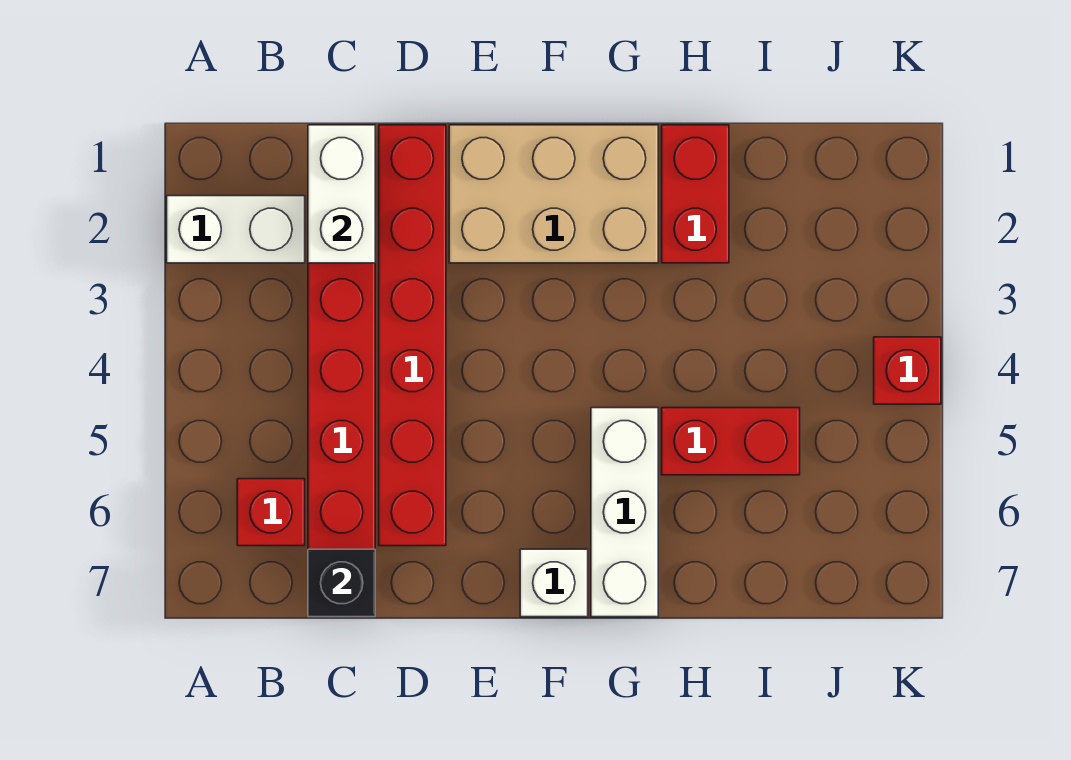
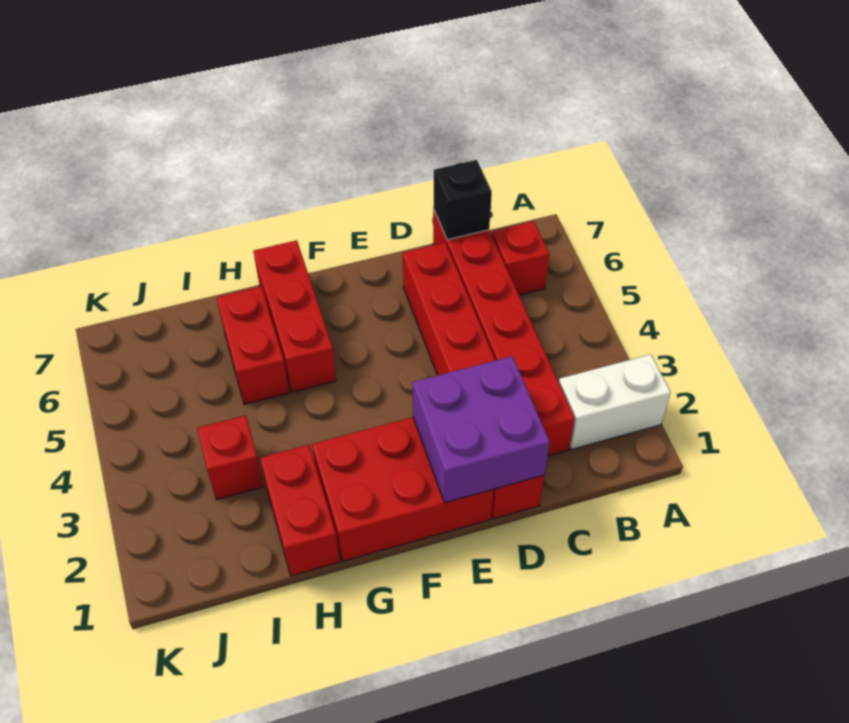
white 1x2 brick [308,125,375,263] -> none
none -> purple 2x2 brick [413,356,550,503]
tan 2x3 brick [449,125,658,263] -> red 2x3 brick [312,417,493,561]
white 1x1 brick [520,549,588,617] -> none
white 1x3 brick [591,408,658,617] -> red 1x3 brick [253,240,336,392]
red 1x2 brick [662,408,800,475] -> red 1x2 brick turned to [217,286,289,405]
red 1x1 brick [874,337,941,404] -> red 1x1 brick moved to [197,415,264,500]

